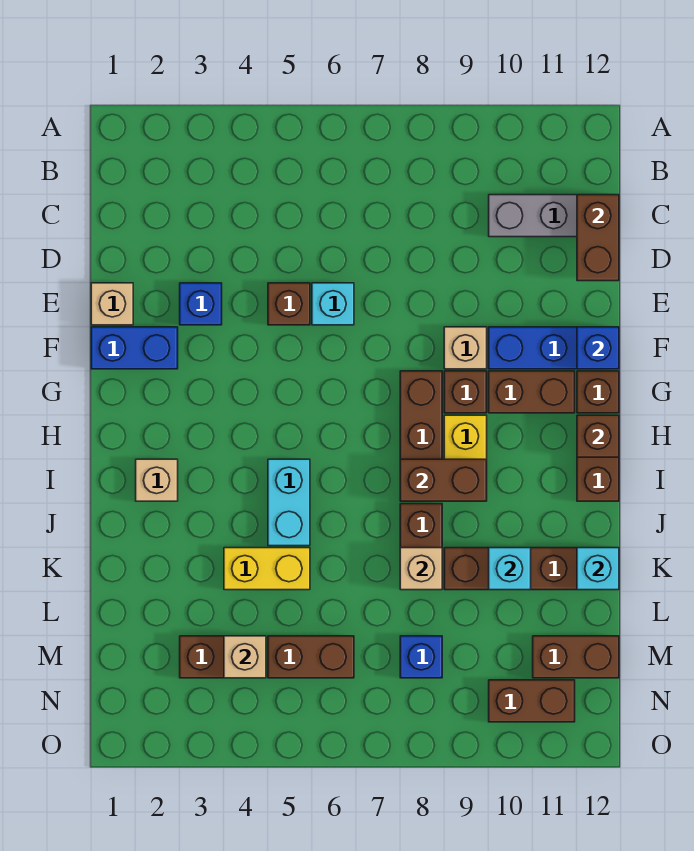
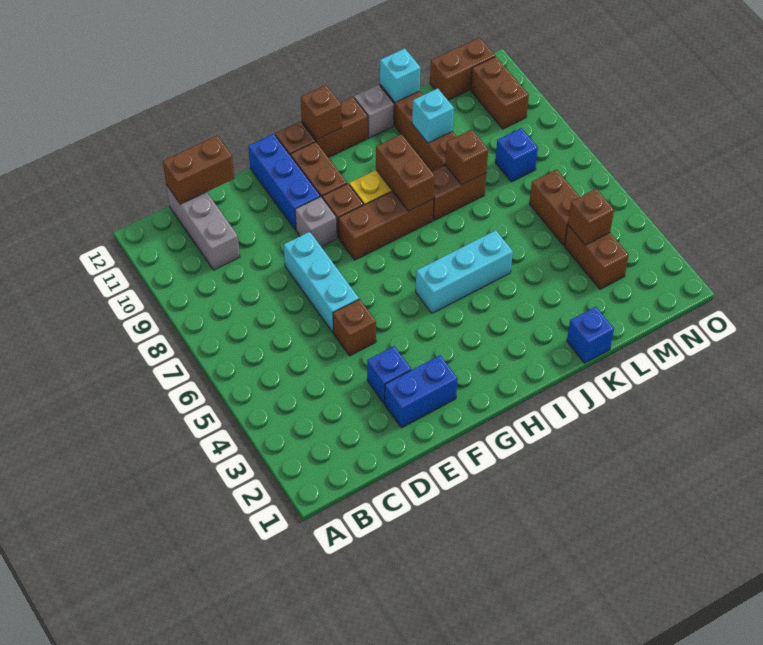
tan 1x1 brick [91,283,133,325] -> none
cyan 1x1 brick [312,283,354,325] -> cyan 1x3 brick [284,232,359,332]
blue 1x2 brick [91,327,178,369] -> blue 1x2 brick turned to [385,356,458,428]
tan 1x1 brick [444,327,487,369] -> grey 1x1 brick [295,197,337,247]
blue 1x1 brick [577,327,619,369] -> blue 1x1 brick moved to [567,307,614,363]
tan 1x1 brick [136,459,178,501] -> none
cyan 1x2 brick [268,459,310,546] -> cyan 1x3 brick [416,230,513,313]
none -> grey 1x1 brick [354,85,394,138]
yellow 1x2 brick [224,548,310,590] -> none
tan 1x1 brick [400,548,442,590] -> brown 1x1 brick [445,130,488,185]
tan 1x1 brick [224,636,266,678] -> brown 1x1 brick [568,189,614,245]
brown 1x2 brick [533,636,619,678] -> brown 1x2 brick turned to [430,37,495,100]

